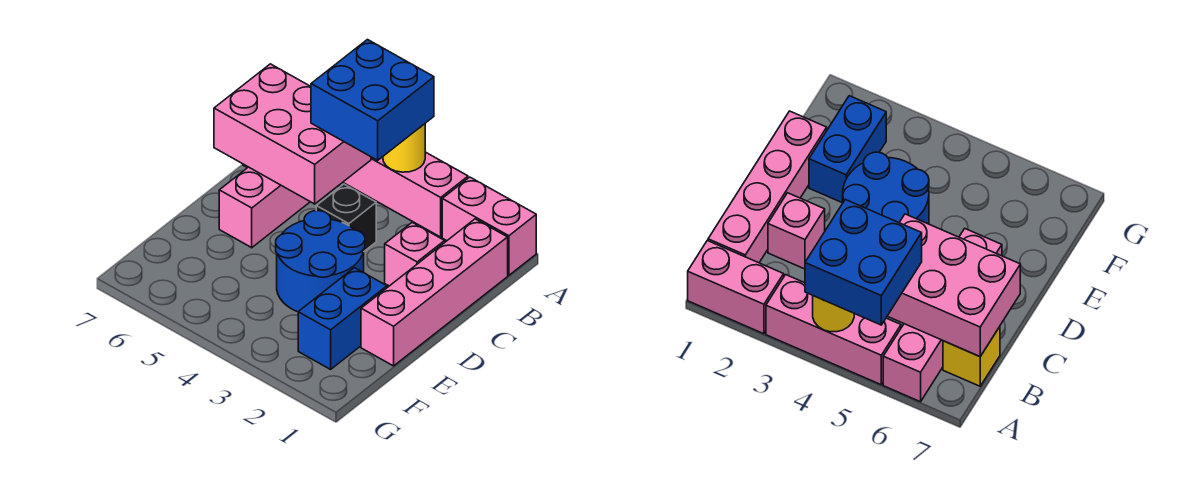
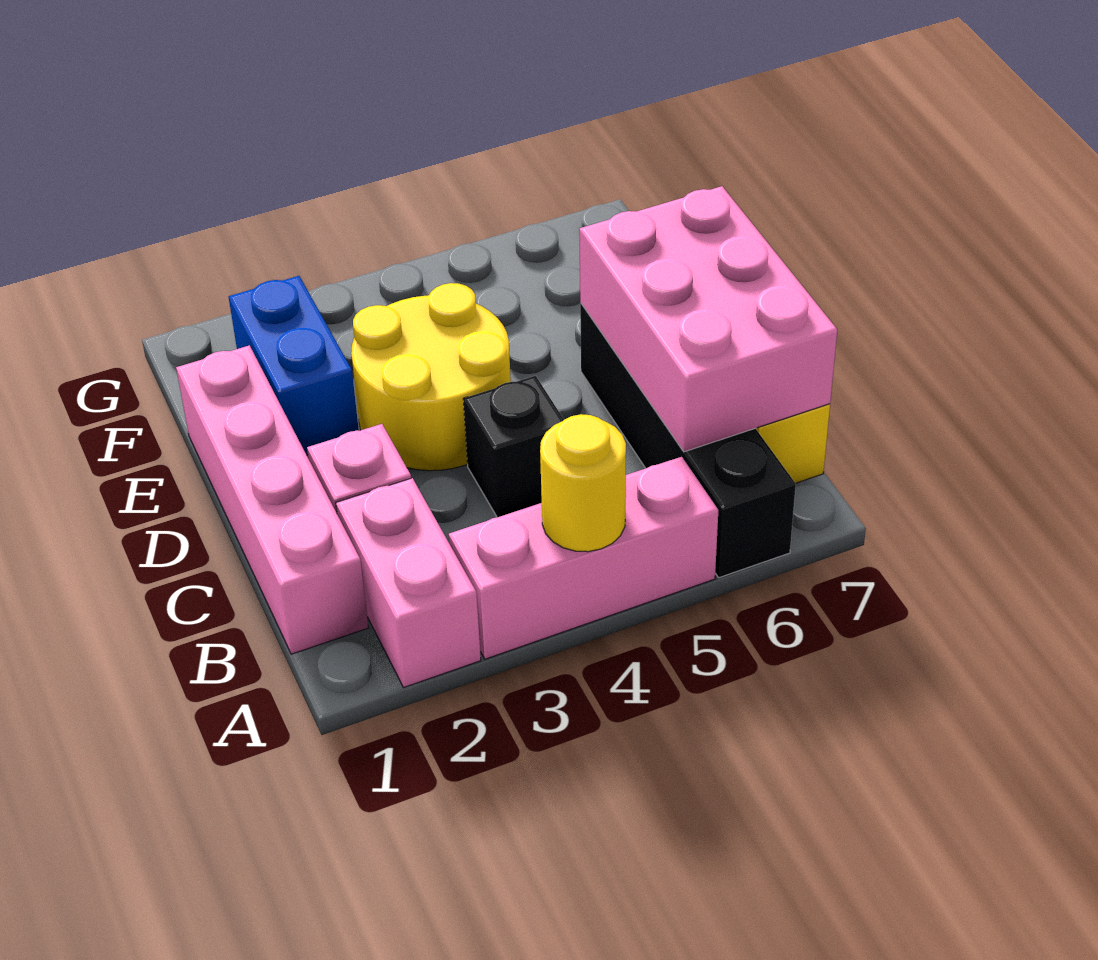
pink 1x2 brick [442,177,536,275] -> pink 1x2 brick turned to [336,478,481,688]
blue 2x2 brick [311,40,434,160] -> none
pink 1x4 brick [219,167,310,248] -> black 1x4 brick [580,303,796,578]
pink 2x3 brick [214,64,371,204] -> pink 2x3 brick turned to [579,186,837,452]
blue 2x2 round brick [276,211,365,312] -> yellow 2x2 round brick [351,283,511,471]

